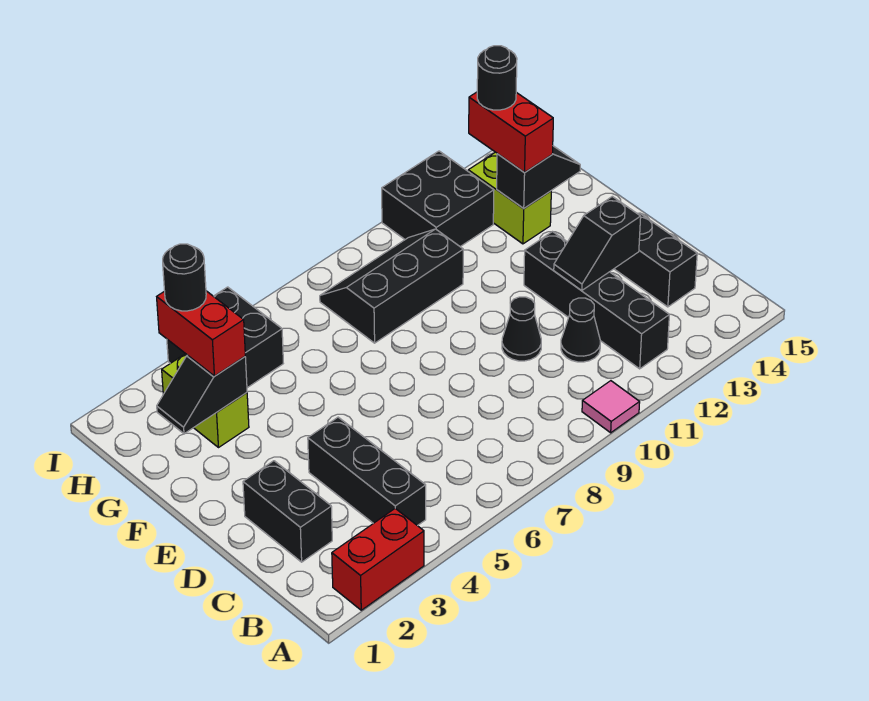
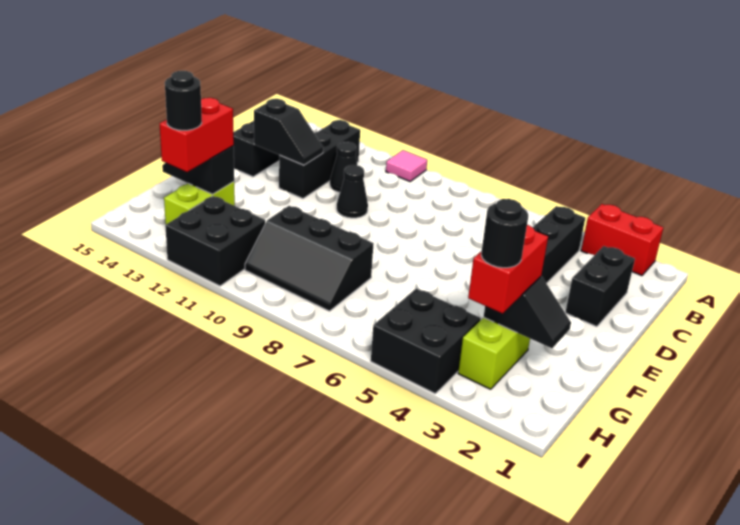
black 1x4 brick [524,232,670,369] -> black 1x3 brick [279,120,360,198]

